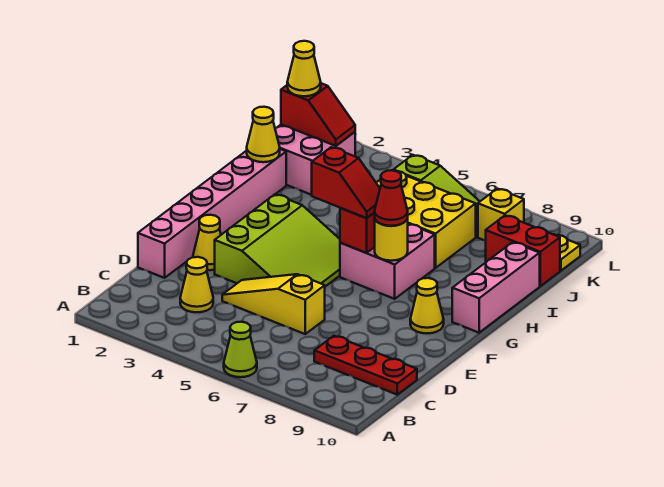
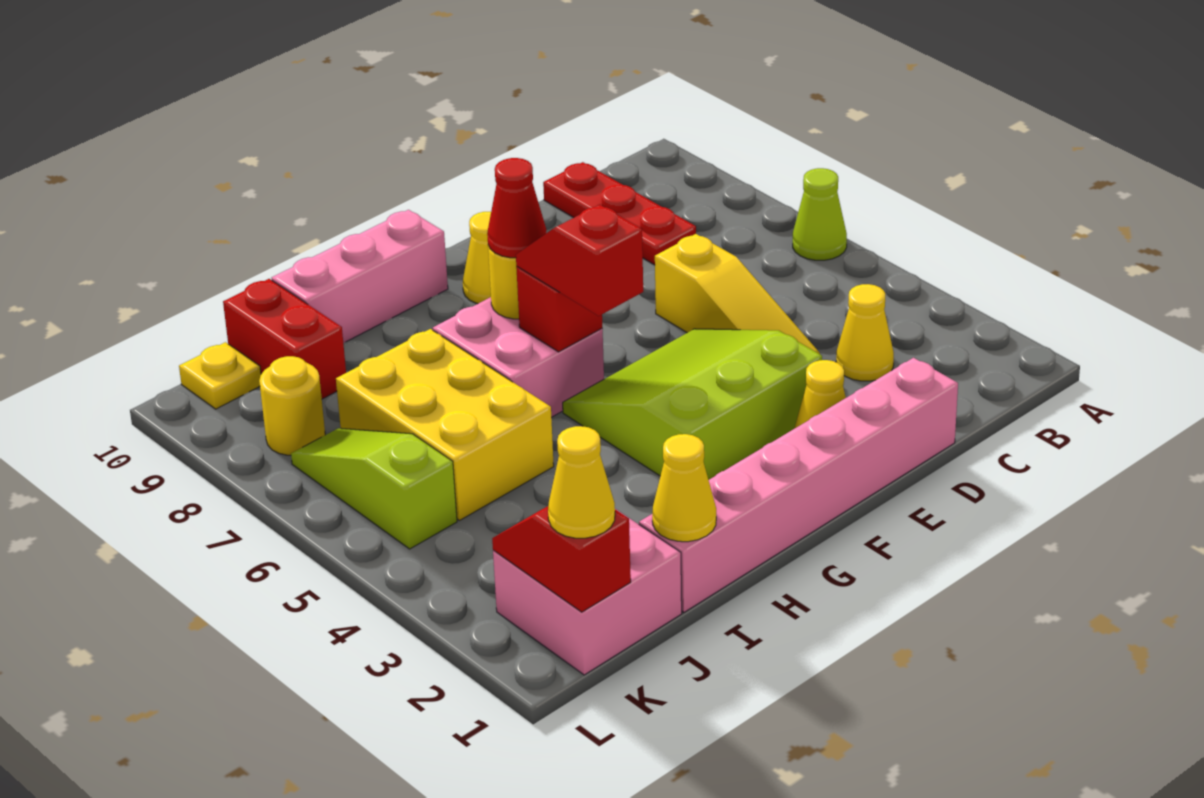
yellow 1x1 brick [478,189,524,240] -> yellow 1x1 round brick [259,356,325,455]

